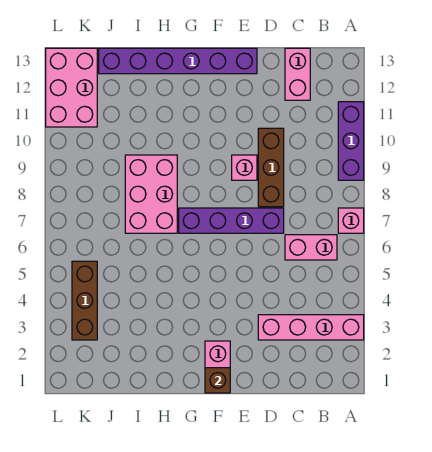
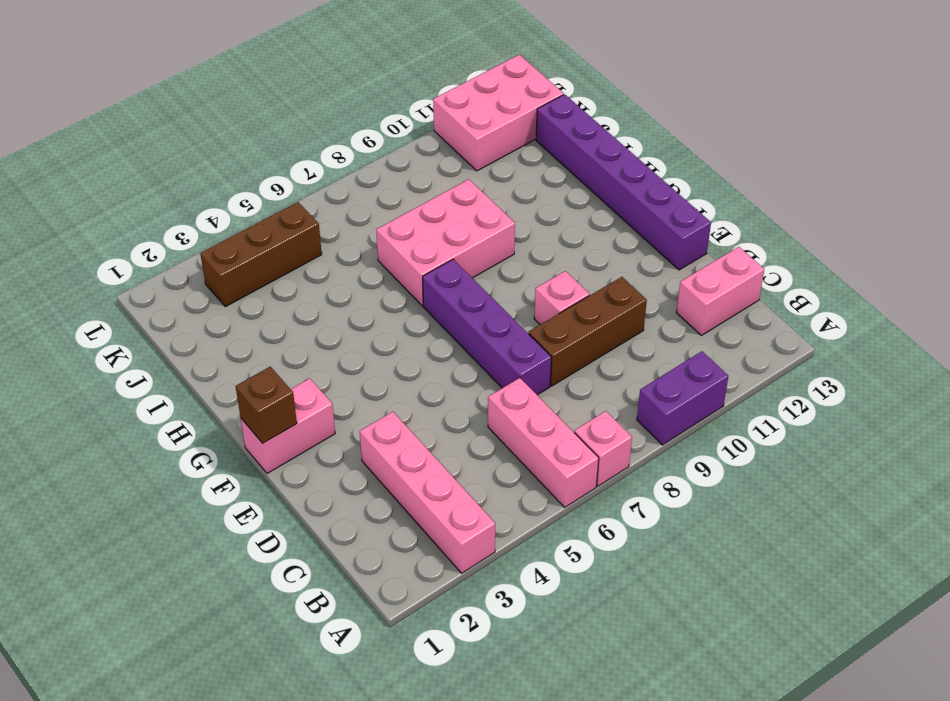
purple 1x3 brick [338,102,364,180] -> purple 1x2 brick [637,351,728,445]
pink 1x2 brick [285,235,337,260] -> pink 1x3 brick [488,378,599,507]

